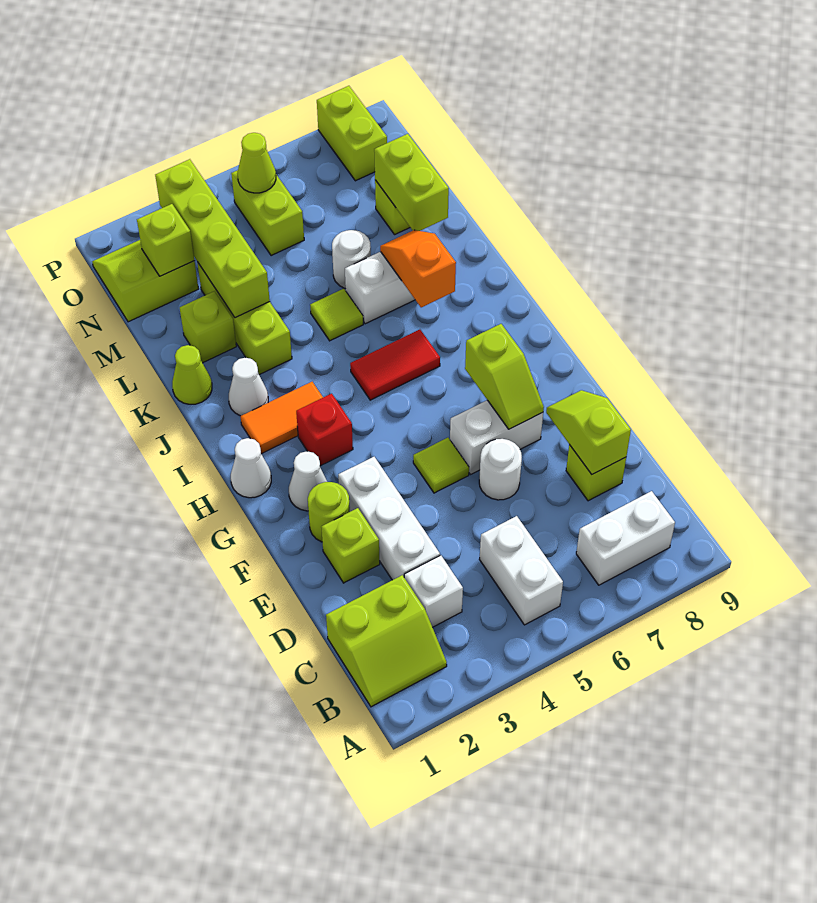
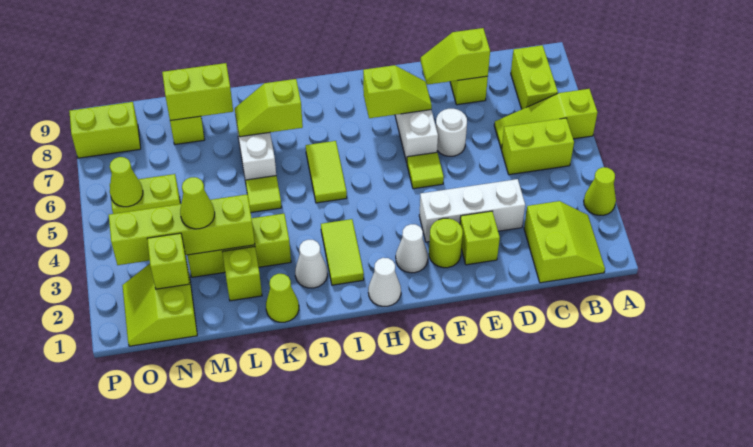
none -> lime 1x1 cone [584,167,616,215]
none -> lime 1x3 slope [494,89,597,149]
white 1x2 brick [479,516,563,625] -> lime 1x2 brick [502,118,574,175]
white 1x2 brick [576,491,675,585] -> lime 1x2 brick [511,45,558,109]
white 1x1 brick [404,555,463,627] -> none
red 1x1 brick [296,394,353,466] -> none
orange 1x2 tile [240,382,323,454] -> lime 1x2 tile [321,219,364,285]
red 1x2 tile [350,330,440,400] -> lime 1x2 tile [306,141,347,203]
orange 1x2 slope [380,230,456,307] -> lime 1x2 slope [235,79,303,137]
white 1x1 round brick [332,230,371,289] -> none
none -> lime 1x1 cone [180,177,215,229]

